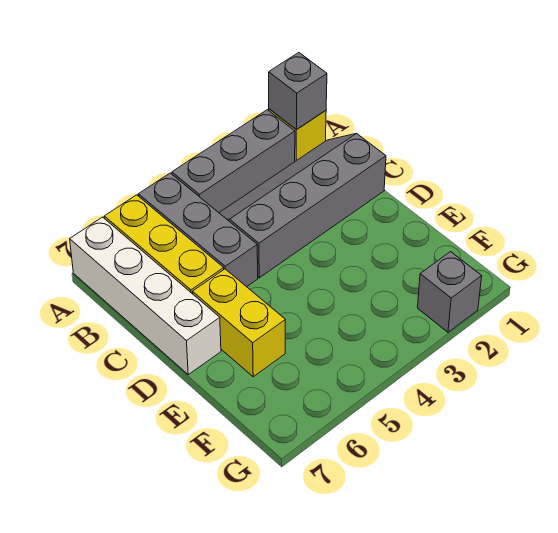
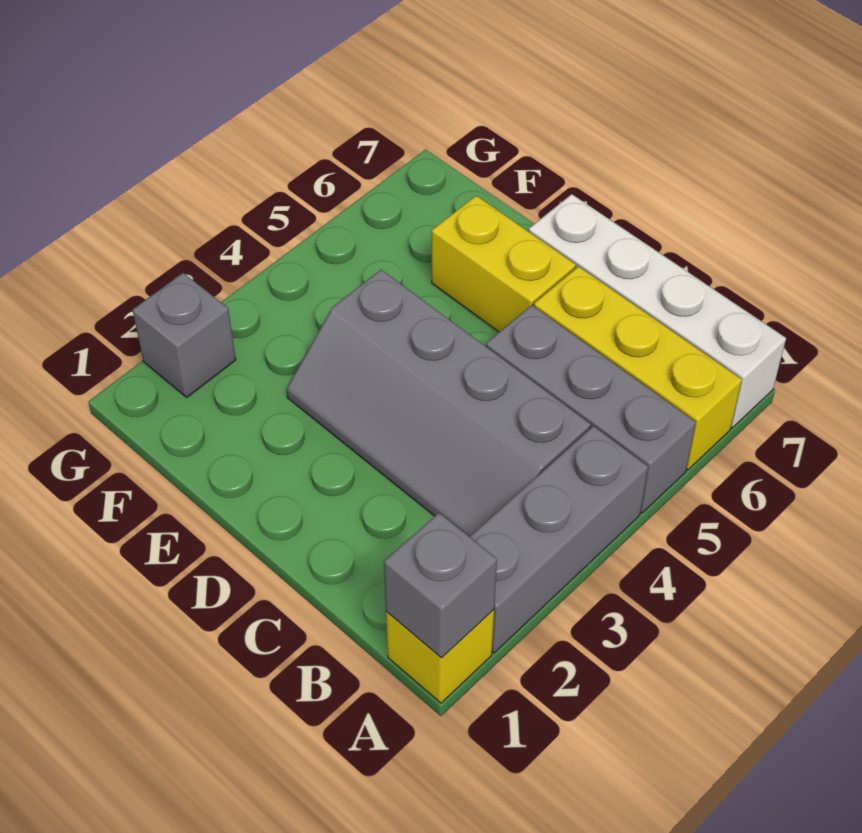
grey 2x4 slope [219,133,386,278] -> grey 2x4 slope turned to [287,270,591,537]

